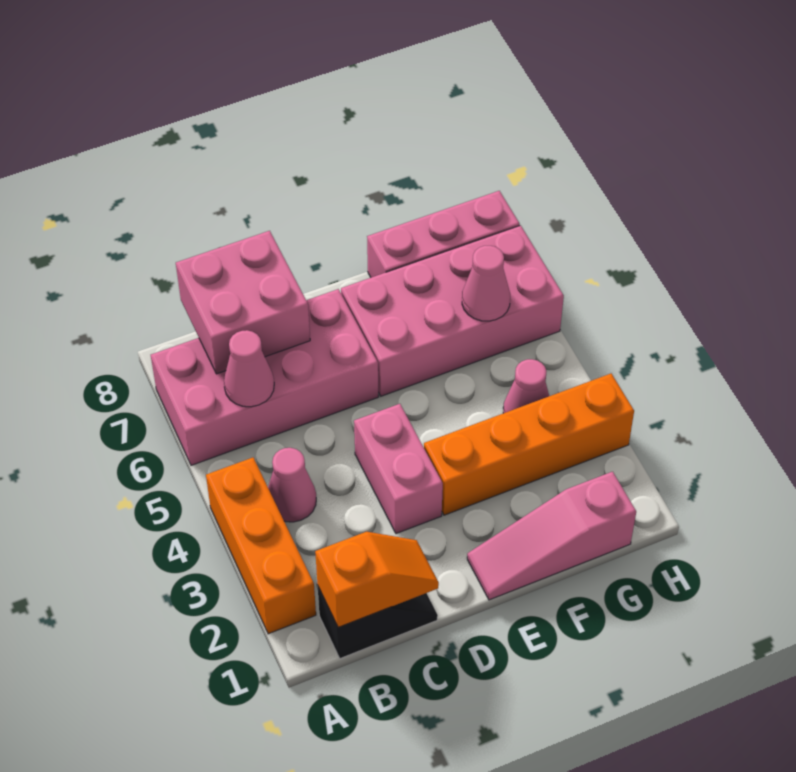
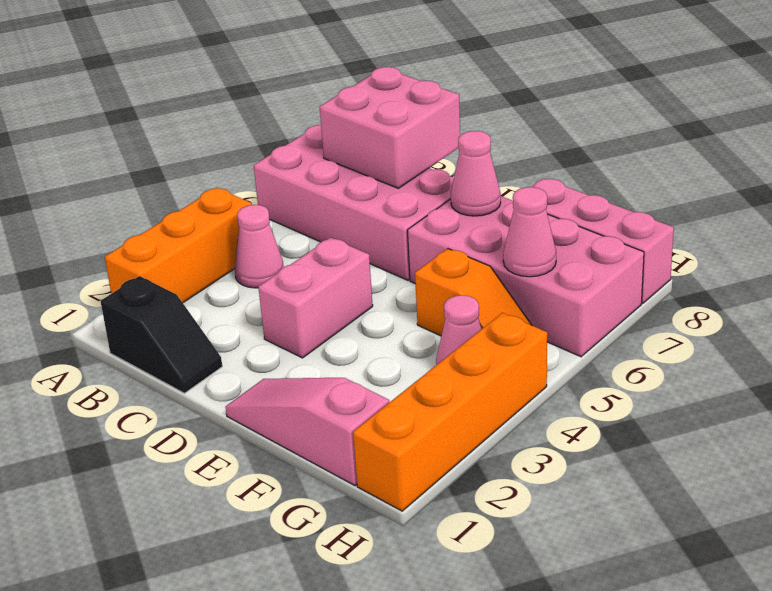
orange 1x2 slope [315,532,439,627] -> orange 1x2 slope moved to [415,249,531,336]
pink 1x1 cone [224,330,274,407] -> pink 1x1 cone moved to [451,131,501,216]
orange 1x4 brick [424,374,634,515] -> orange 1x4 brick turned to [353,313,547,511]

